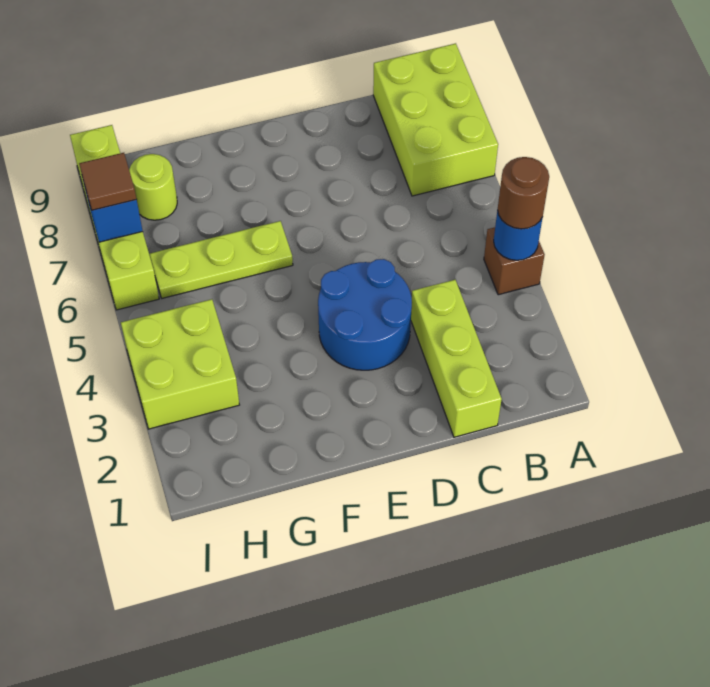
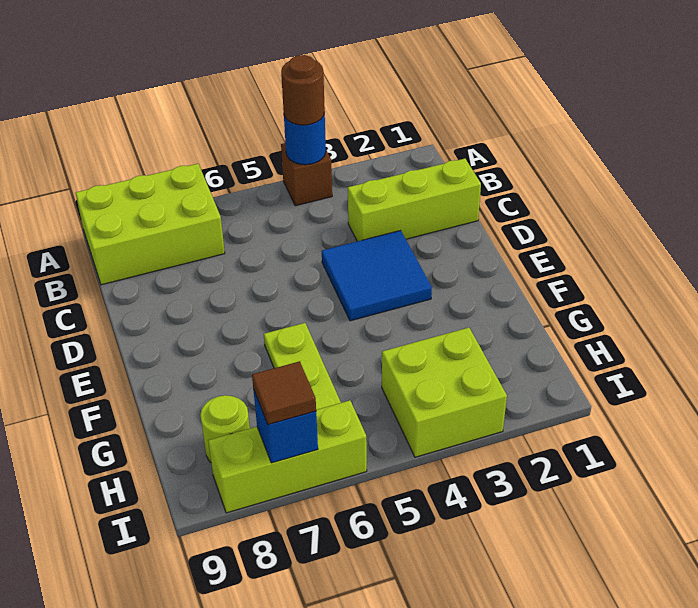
blue 2x2 round brick [318,259,412,370] -> blue 2x2 tile [322,230,432,321]
lime 1x4 brick [70,125,159,310] -> lime 1x3 brick [208,400,367,513]

